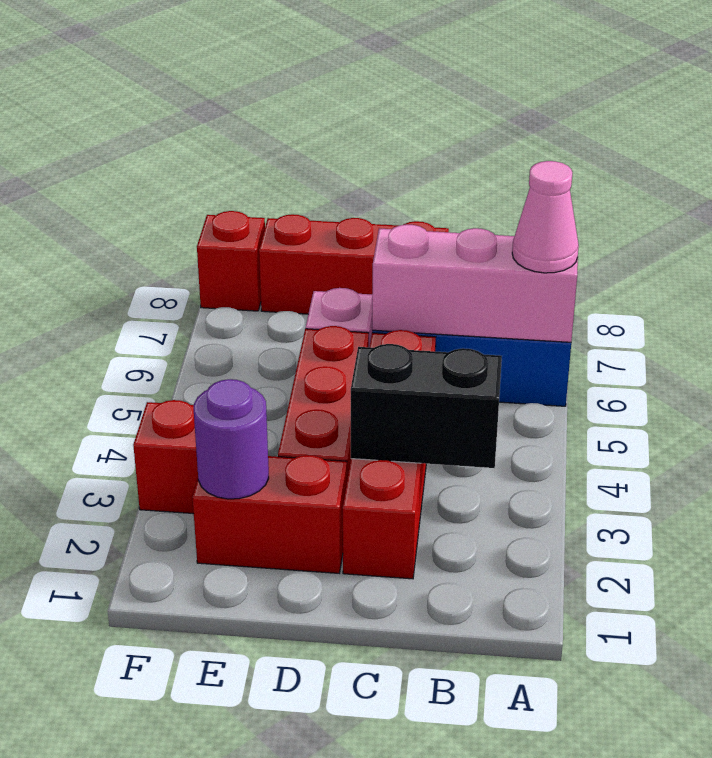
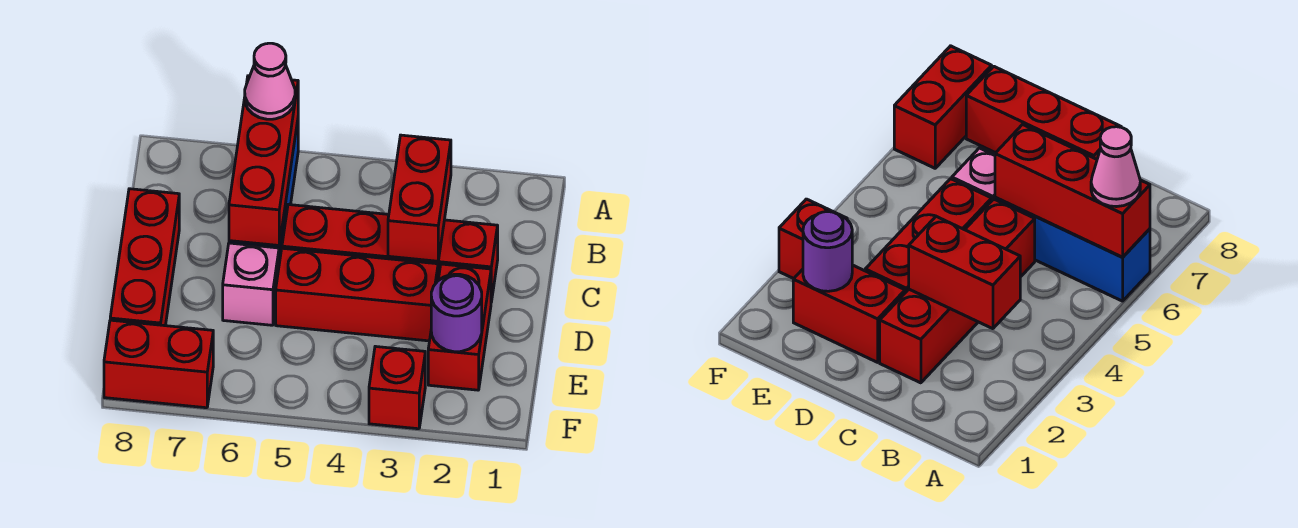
pink 1x3 brick [372,224,578,342] -> red 1x3 brick [229,76,298,245]
black 1x2 brick [351,344,502,468] -> red 1x2 brick [388,135,451,261]
red 1x1 brick [197,211,265,311] -> red 1x2 brick [104,320,213,408]

